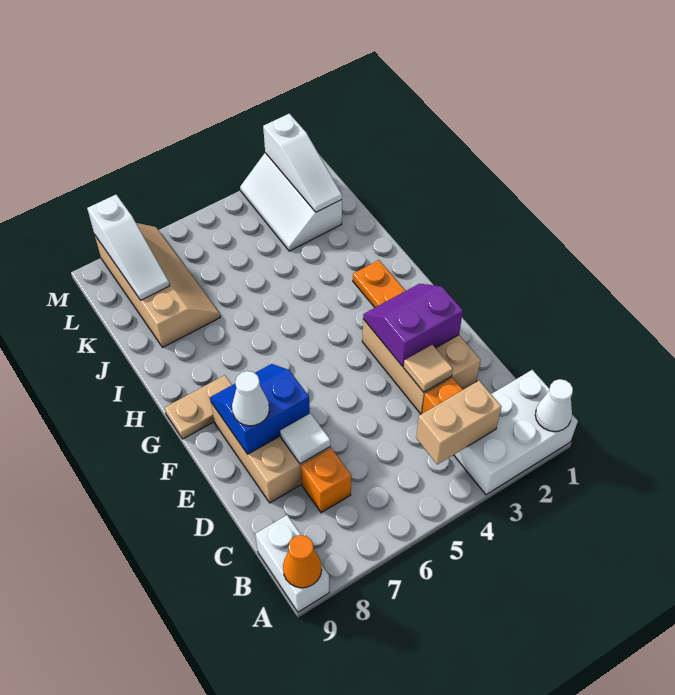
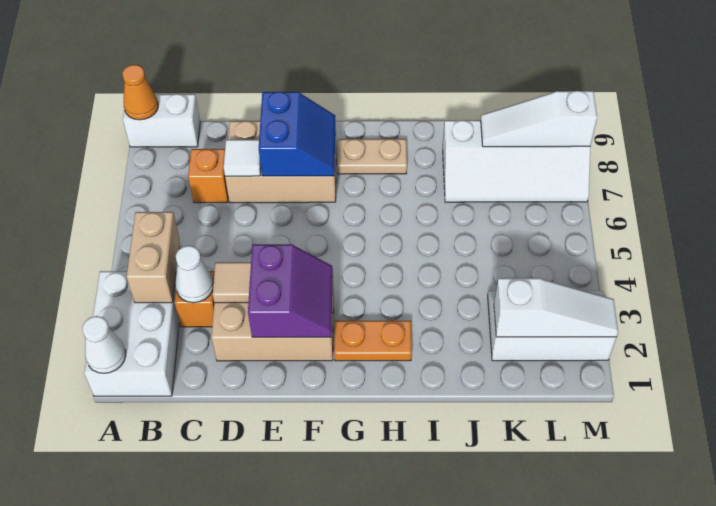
white 1x1 cone [232,371,269,426] -> white 1x1 cone moved to [175,246,214,303]
tan 1x2 plate [165,375,232,439] -> tan 1x2 plate turned to [337,139,407,174]
tan 2x4 slope [95,223,220,347] -> white 2x4 slope [443,120,590,202]
white 1x3 slope [263,114,342,212] -> white 1x3 slope turned to [494,278,618,337]

